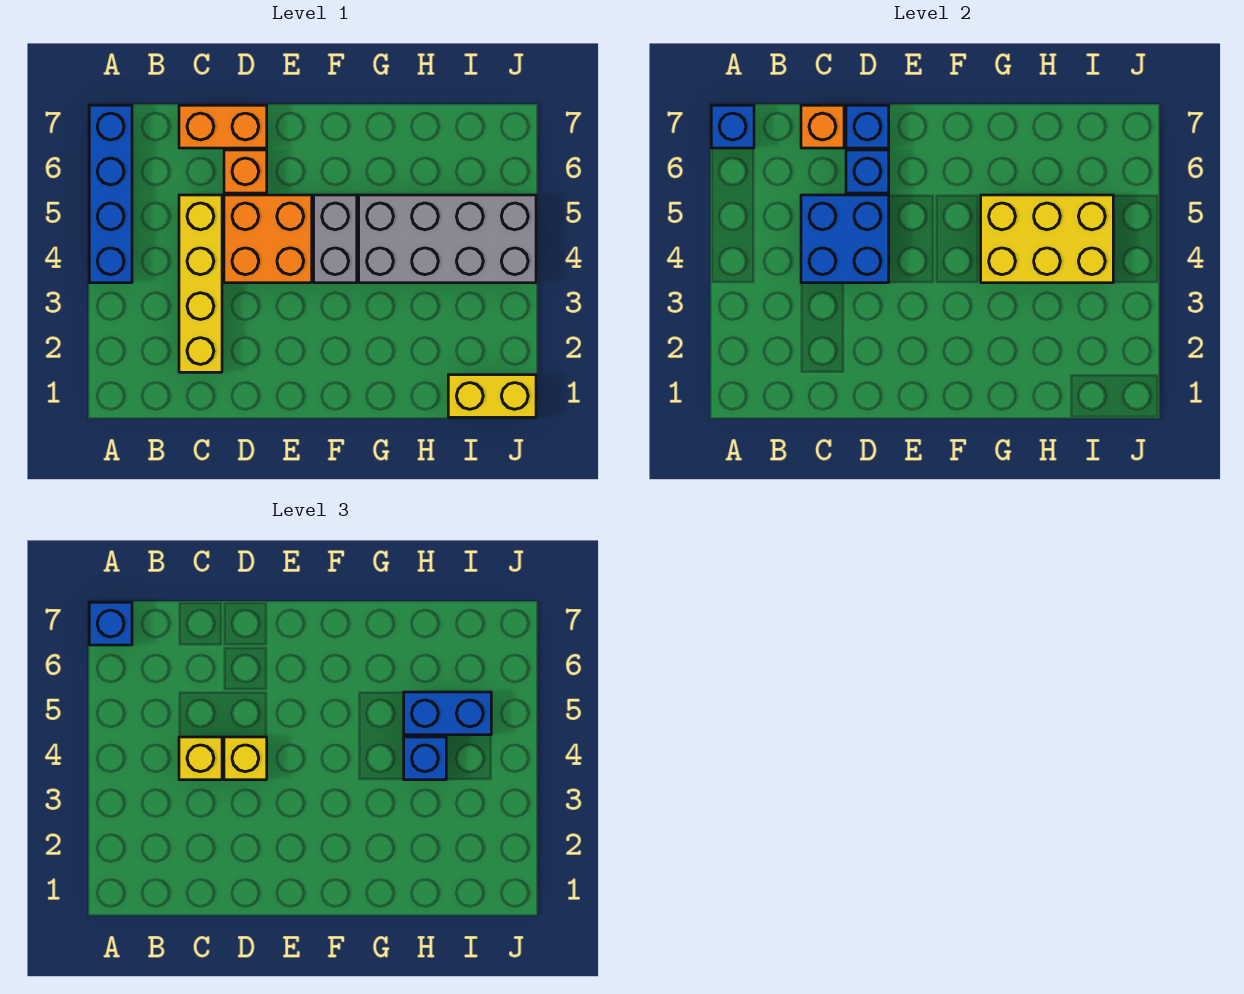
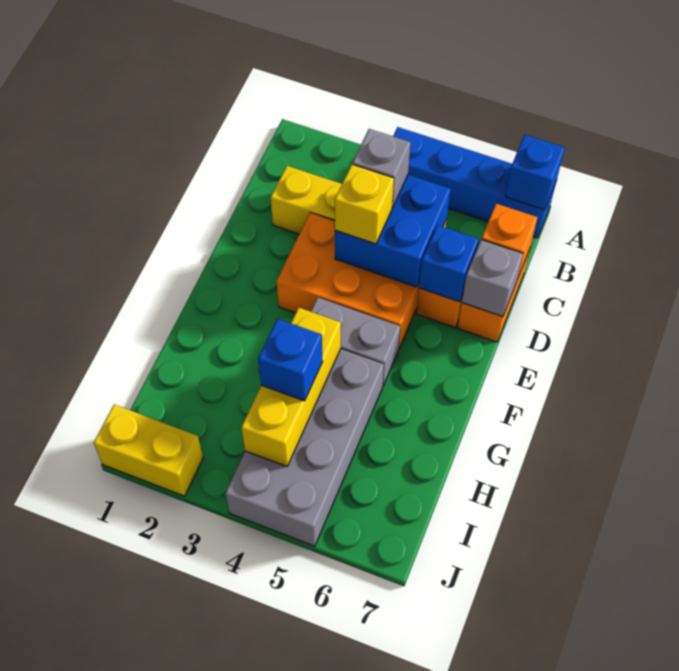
blue 1x1 brick [89,602,132,645] -> none
yellow 1x1 brick [179,737,222,780] -> grey 1x1 brick [352,129,410,208]
orange 2x2 brick [224,195,312,283] -> orange 2x3 brick [277,213,420,349]
blue 1x1 brick [846,105,889,148] -> grey 1x1 brick [462,240,523,317]
yellow 2x3 brick [981,195,1113,283] -> yellow 1x3 brick [241,308,341,466]
blue 1x2 brick [404,692,491,735] -> none
yellow 1x2 brick [448,375,536,417] -> yellow 1x2 brick turned to [94,404,203,496]

